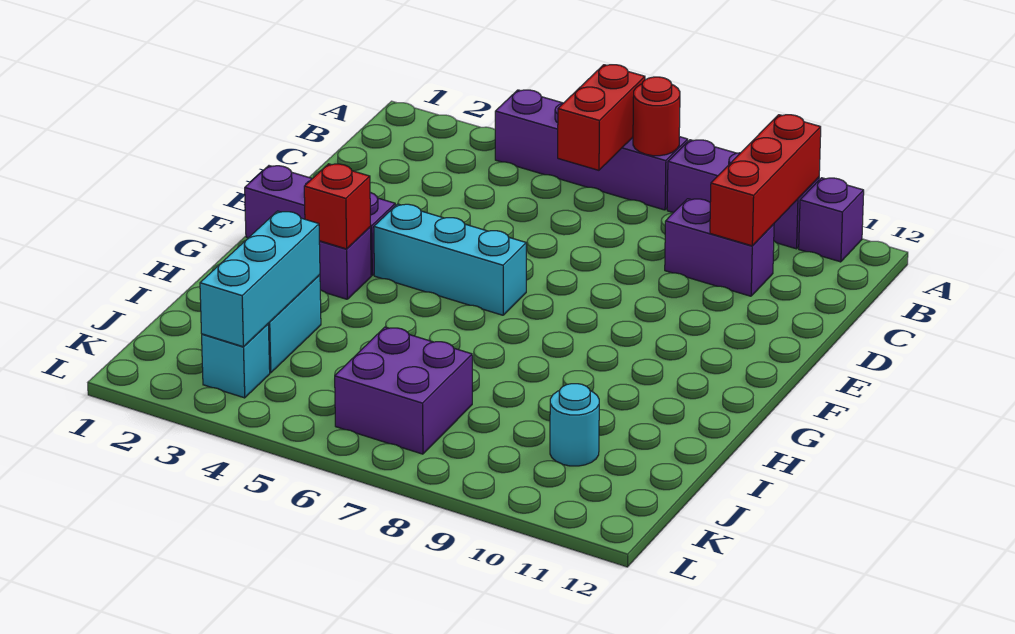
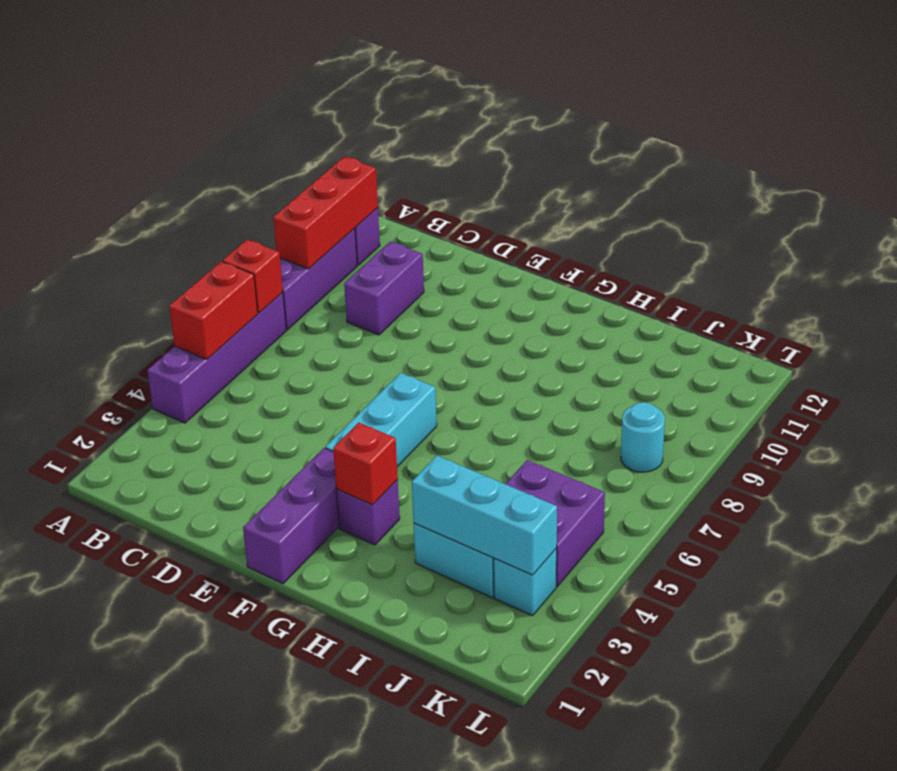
red 1x2 brick [558,65,645,170] -> red 1x2 brick turned to [169,261,258,359]
red 1x1 round brick [633,77,680,156] -> red 1x1 brick [223,240,283,313]
red 1x3 brick [710,115,821,246] -> red 1x3 brick turned to [273,157,378,269]
purple 2x2 brick [335,327,472,454] -> purple 2x2 brick moved to [506,460,605,586]
cyan 1x1 round brick [550,384,599,466] -> cyan 1x1 round brick moved to [621,402,665,472]

